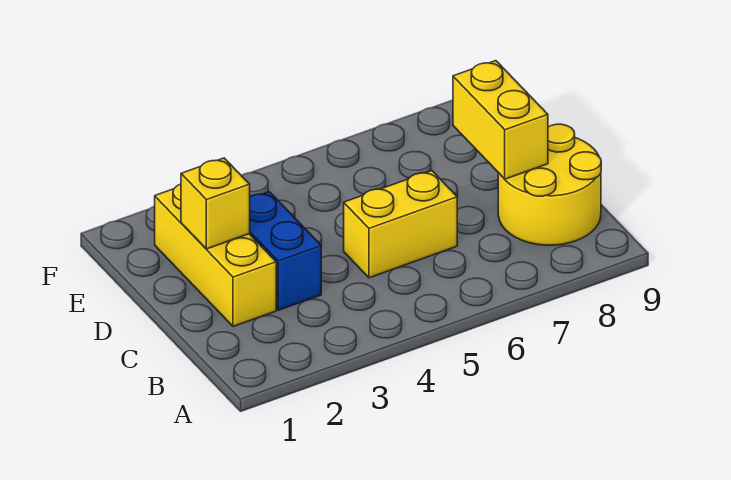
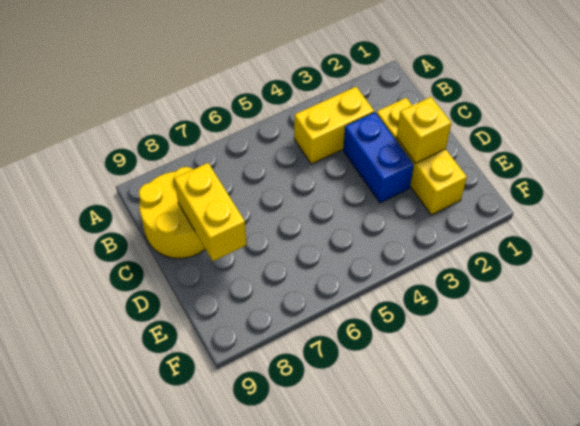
yellow 1x2 brick [344,171,457,278] -> yellow 1x2 brick moved to [294,87,374,164]

